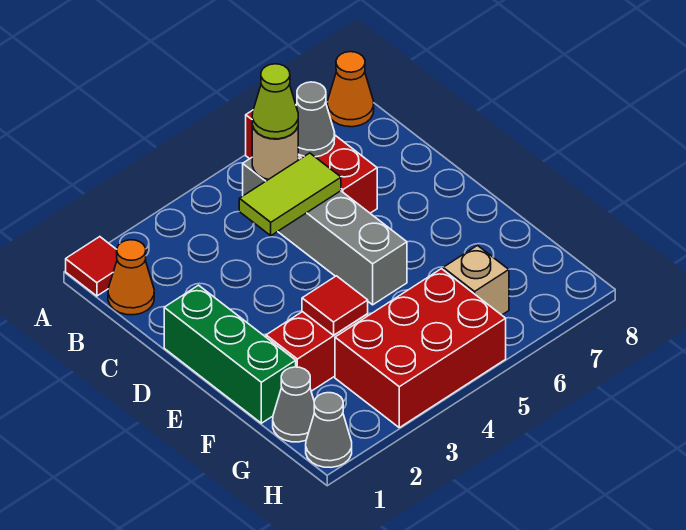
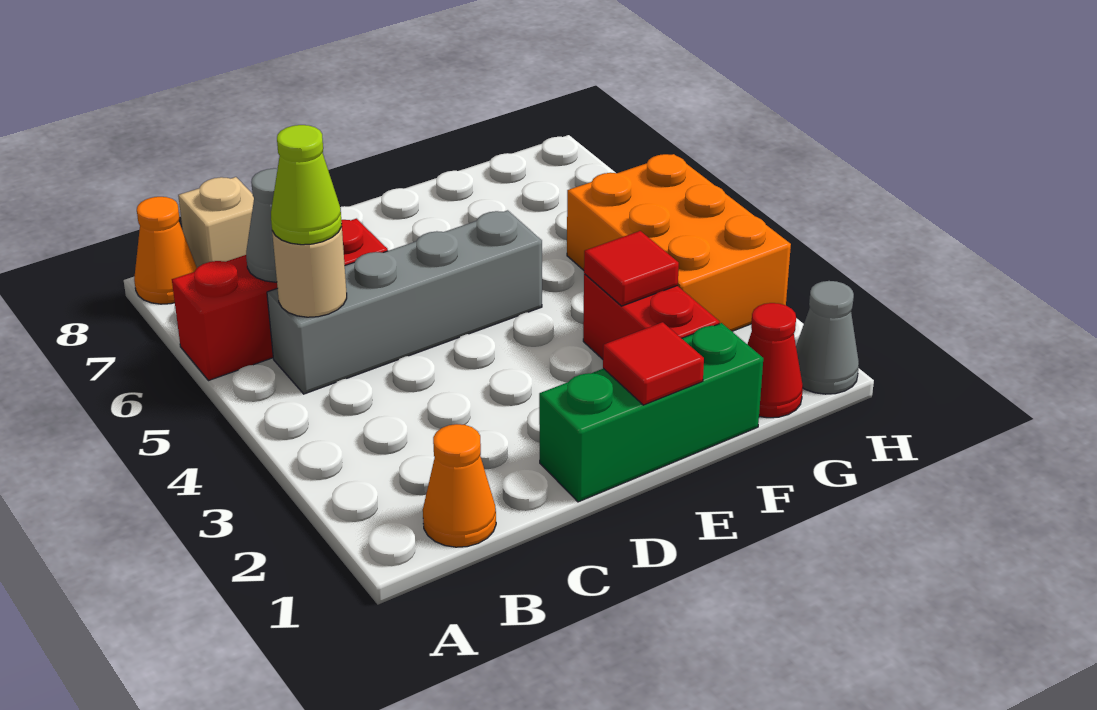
red 1x1 tile [66,237,117,296] -> red 1x1 tile moved to [603,322,704,405]
lime 1x2 tile [239,153,341,236] -> none
grey 1x1 cone [273,367,314,442] -> red 1x1 cone [747,303,803,418]
red 2x3 brick [335,269,506,428] -> orange 2x3 brick [567,154,791,331]
tan 1x1 brick [443,246,509,315] -> tan 1x1 brick moved to [178,177,254,268]

